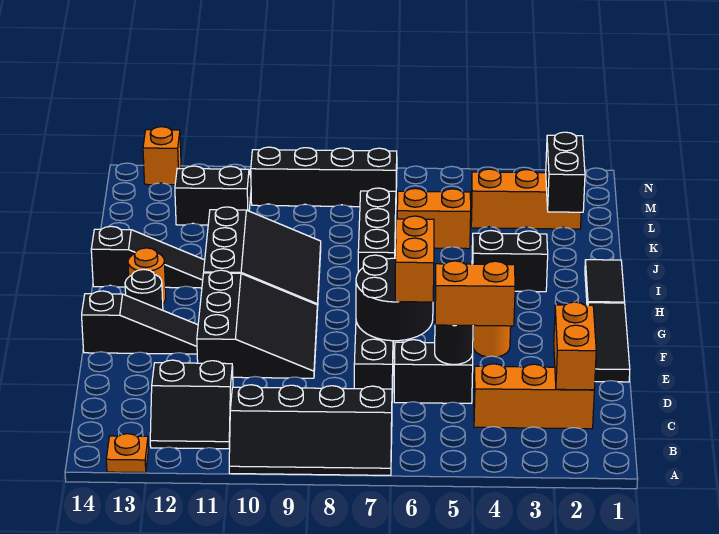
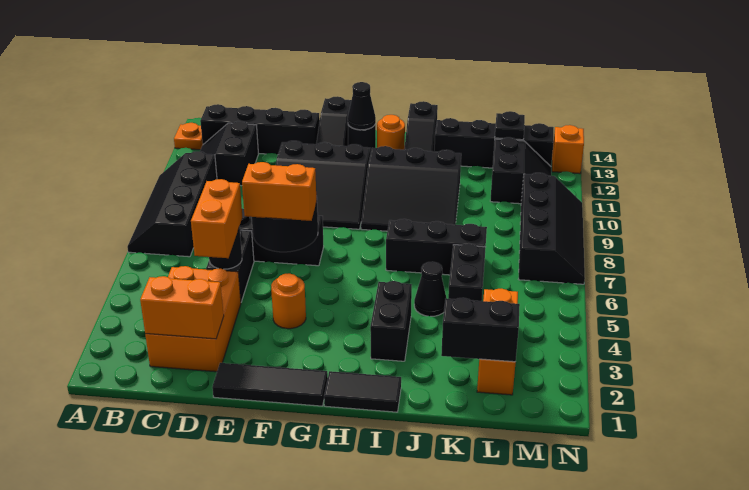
none -> black 1x4 brick [200,104,320,155]
orange 1x3 brick [474,364,594,429] -> orange 2x3 brick [145,266,241,372]
none -> black 1x1 cone [348,82,376,130]
none -> black 1x1 cone [414,262,447,316]
none -> black 1x4 brick [434,118,554,168]
orange 1x2 brick [397,188,471,249] -> black 1x2 brick [448,243,485,301]
none -> black 1x1 plate [495,111,525,140]

